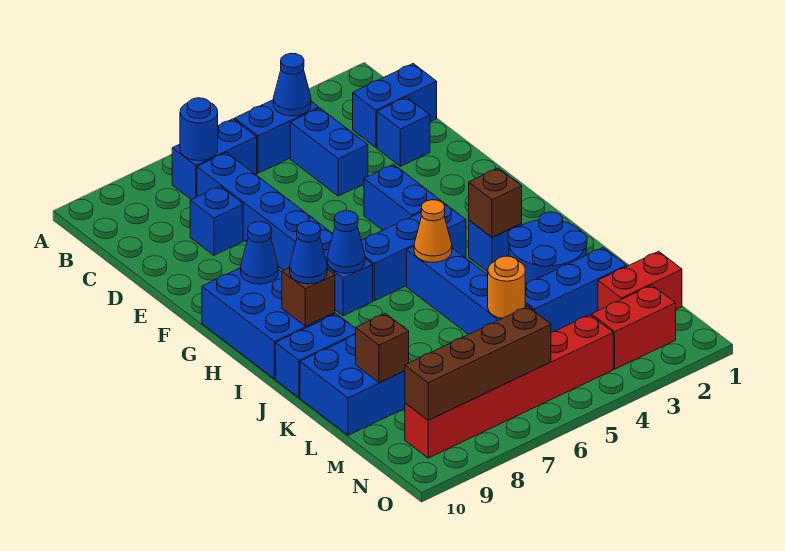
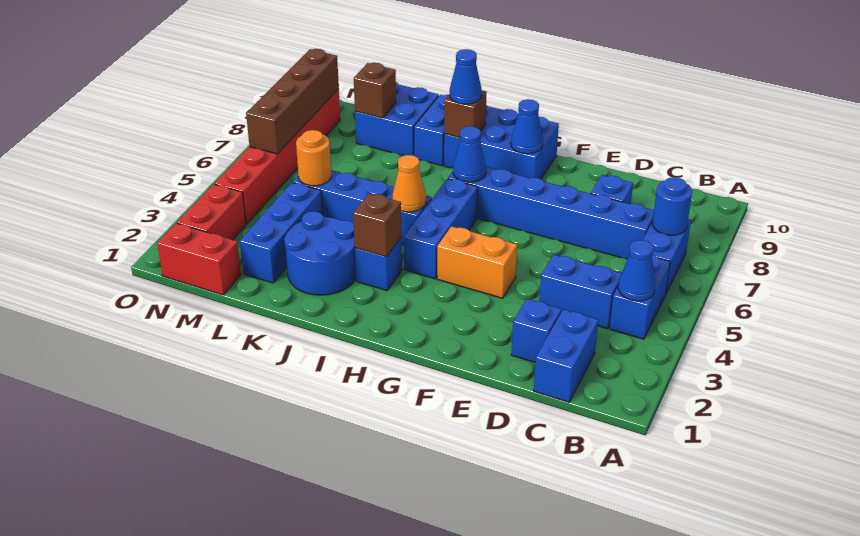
blue 1x2 brick [364,164,441,230] -> orange 1x2 brick [437,226,517,298]
red 1x2 brick [598,251,682,311] -> red 1x2 brick turned to [157,223,241,295]

